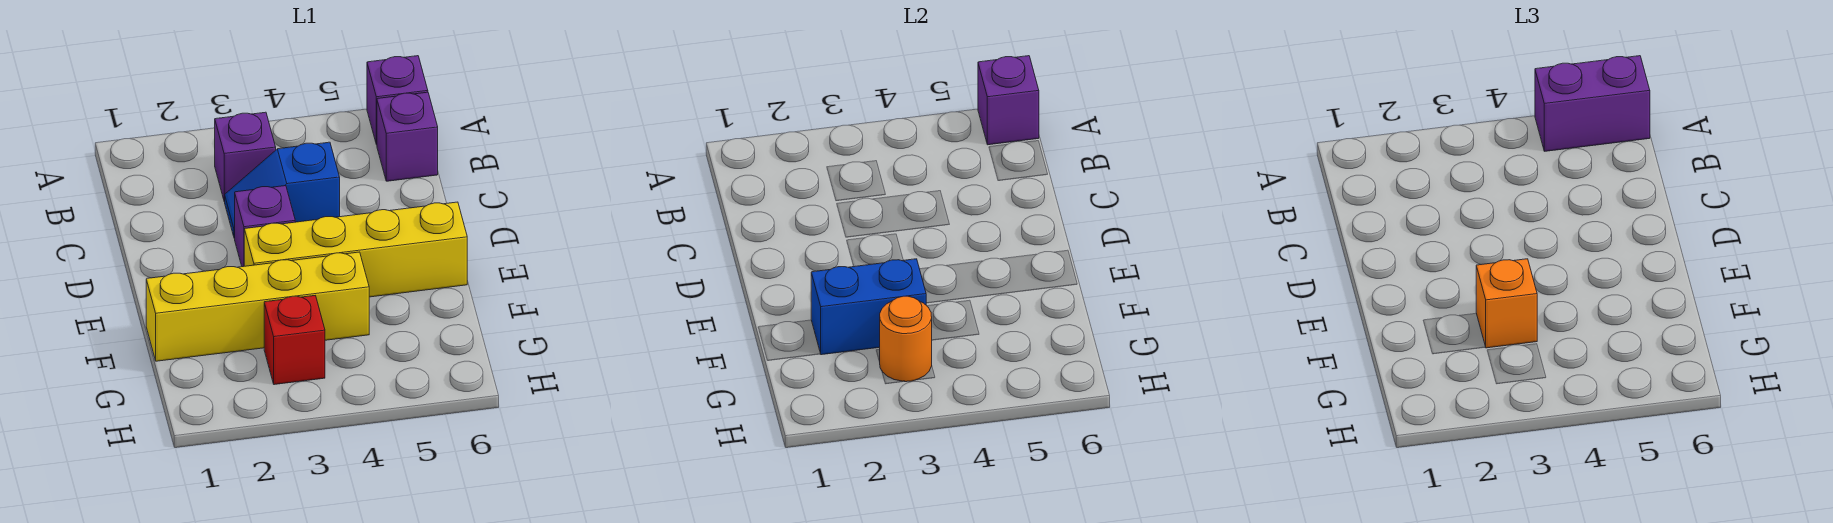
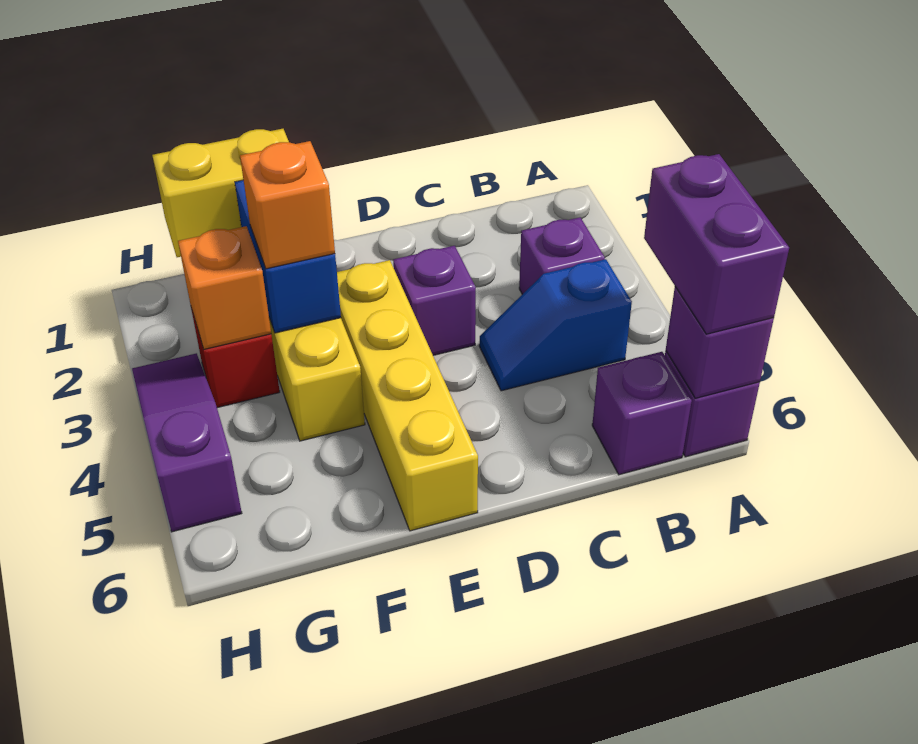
blue 1x2 slope [224,142,340,238] -> blue 1x2 slope turned to [479,259,632,391]
none -> yellow 1x2 brick [152,129,289,257]
orange 1x1 round brick [880,296,932,382] -> orange 1x1 brick [178,226,271,349]
none -> purple 1x3 slope [132,353,242,532]

